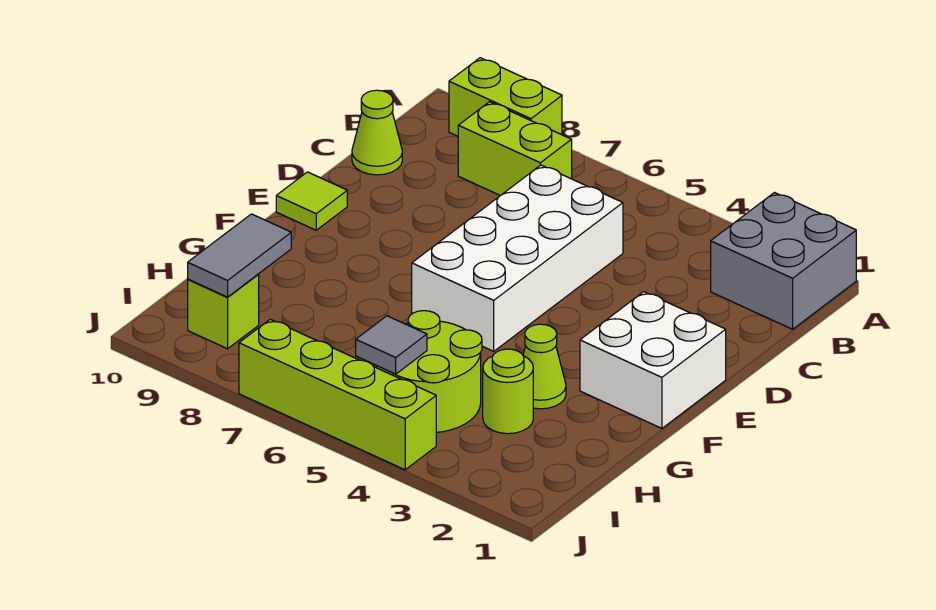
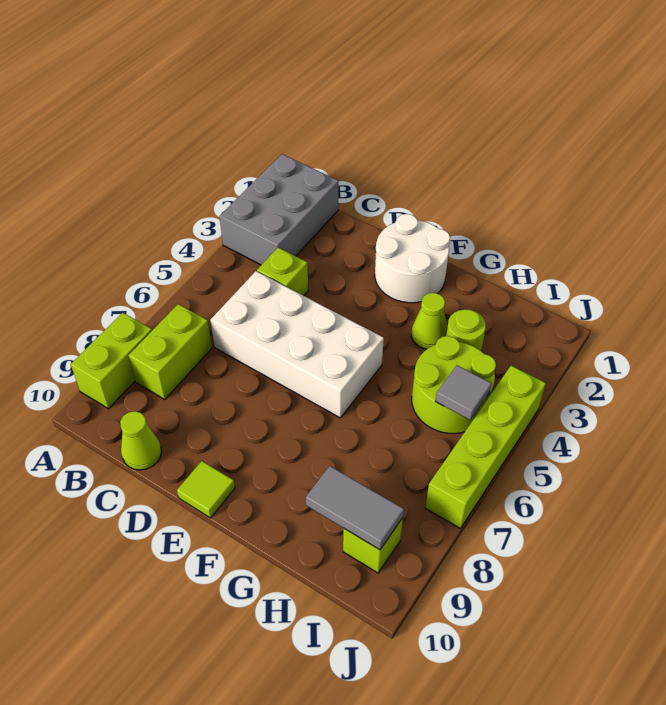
grey 2x2 brick [711,193,856,329] -> grey 2x3 brick [219,154,338,265]
none -> lime 1x1 brick [257,248,308,296]
white 2x2 brick [580,292,726,428] -> white 2x2 round brick [375,214,450,303]

